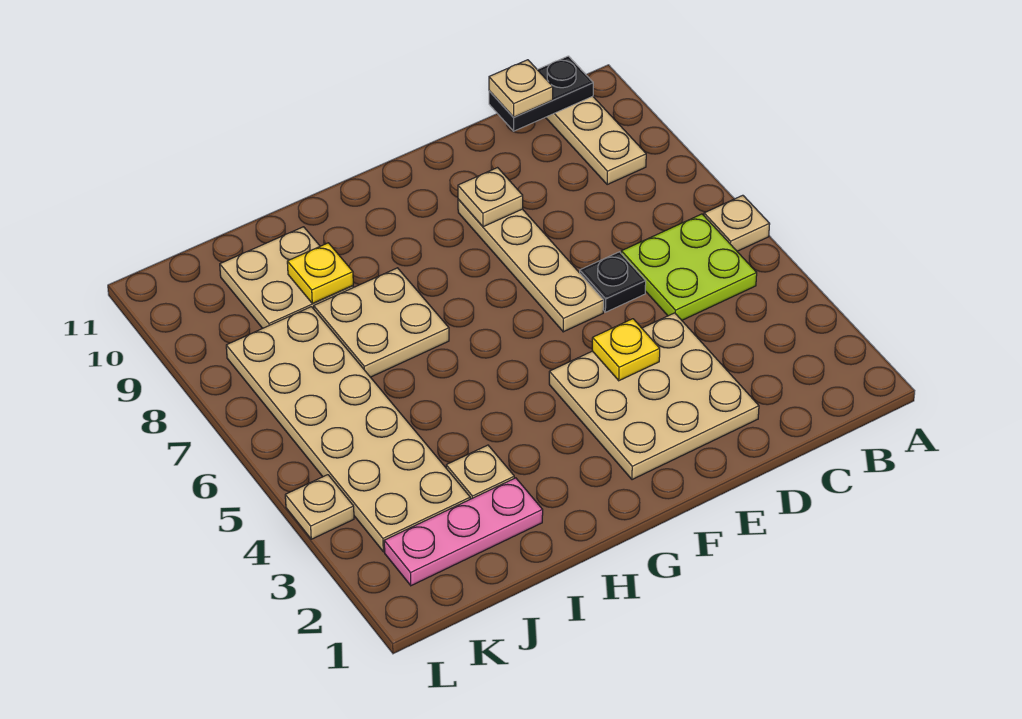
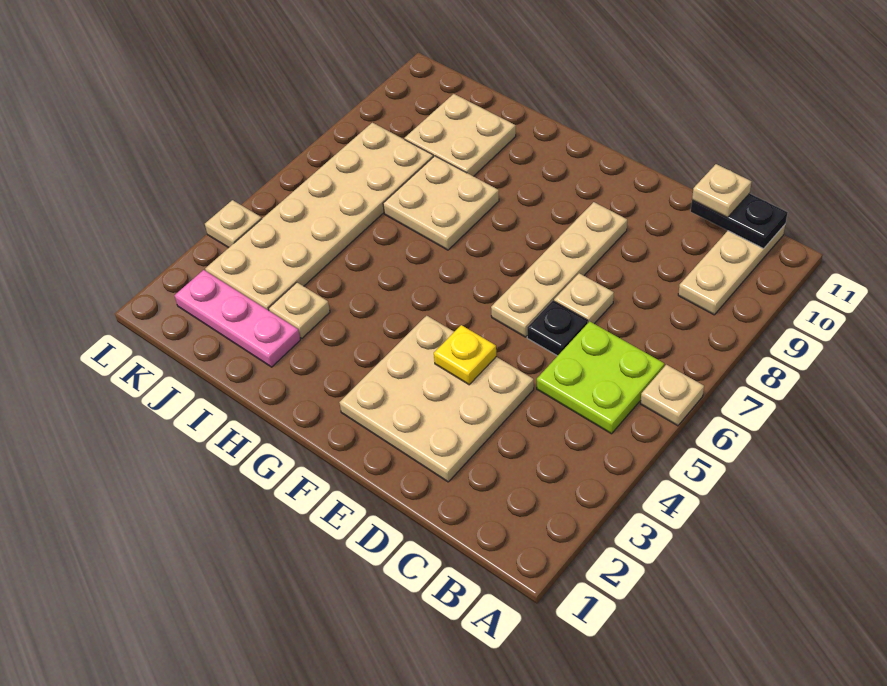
tan 1x1 plate [458,168,523,227] -> tan 1x1 plate moved to [554,273,614,324]
yellow 1x1 plate [287,243,353,303] -> none

